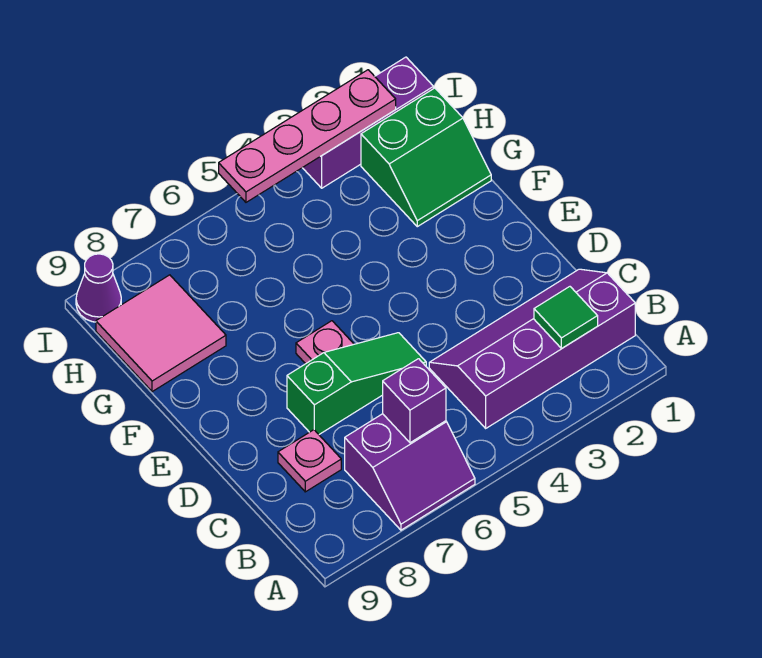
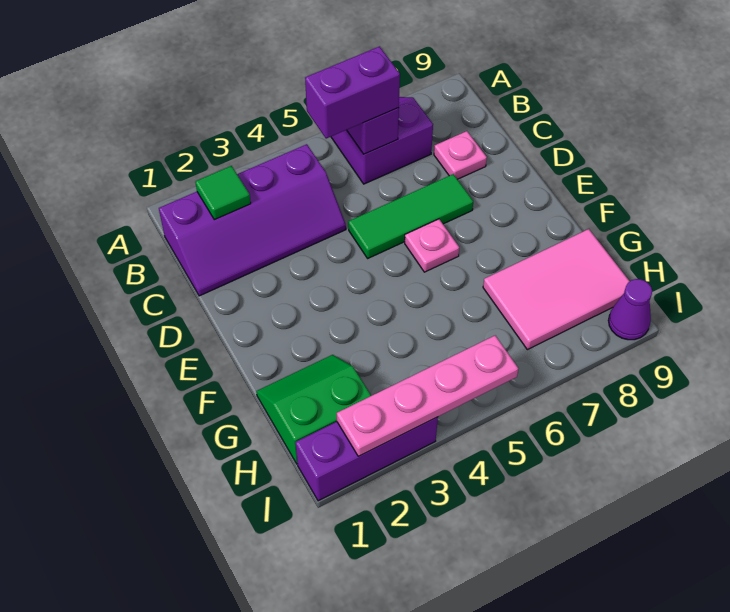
none -> purple 1x2 brick [305,46,400,139]
green 1x3 slope [287,333,426,434] -> green 1x3 tile [348,174,473,258]
pink 2x2 tile [96,275,226,392] -> pink 2x3 tile [483,229,630,350]

